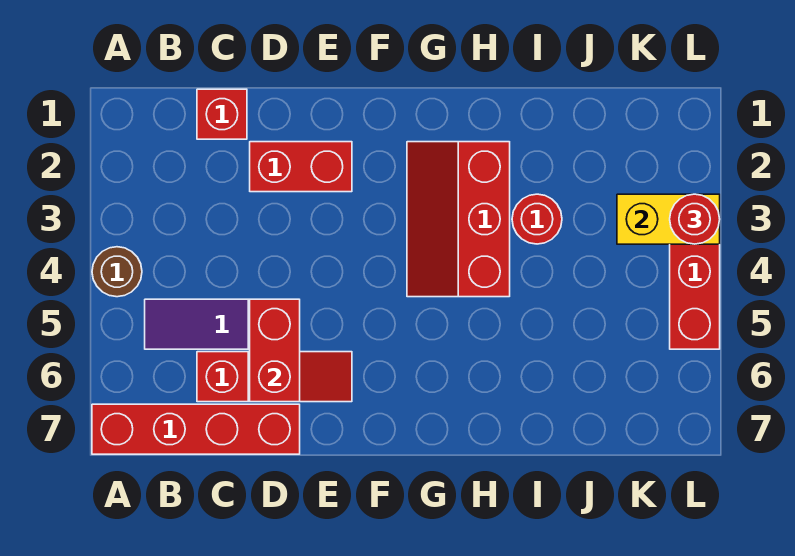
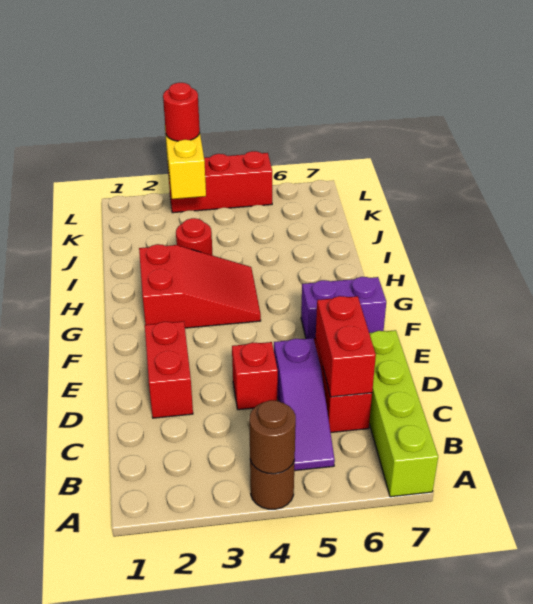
none -> brown 1x1 round brick [249,400,296,474]
red 1x4 brick [92,404,300,454] -> lime 1x4 brick [369,330,438,497]
red 1x1 brick [197,89,247,139] -> red 1x1 brick moved to [232,342,278,410]
red 1x2 brick [250,299,300,402] -> red 1x2 brick turned to [316,296,376,397]
none -> purple 1x2 brick [301,277,386,339]
red 2x3 slope [407,142,510,297] -> red 2x3 slope turned to [139,244,261,328]

